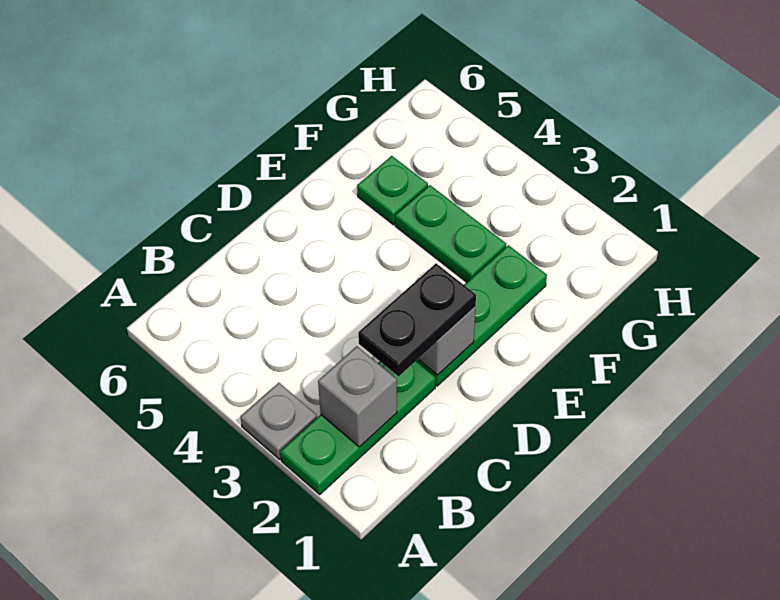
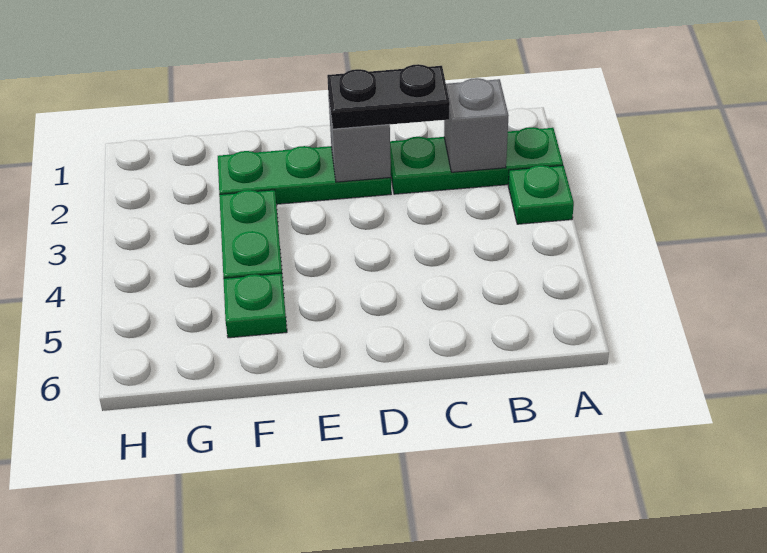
grey 1x1 plate [240,383,317,459] -> green 1x1 plate [508,165,574,224]

